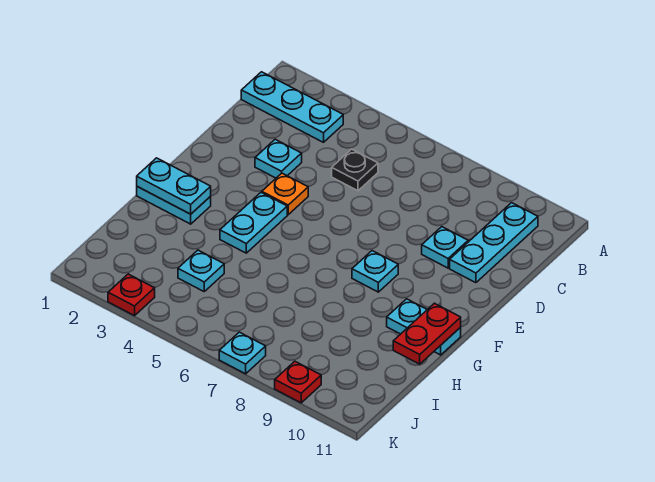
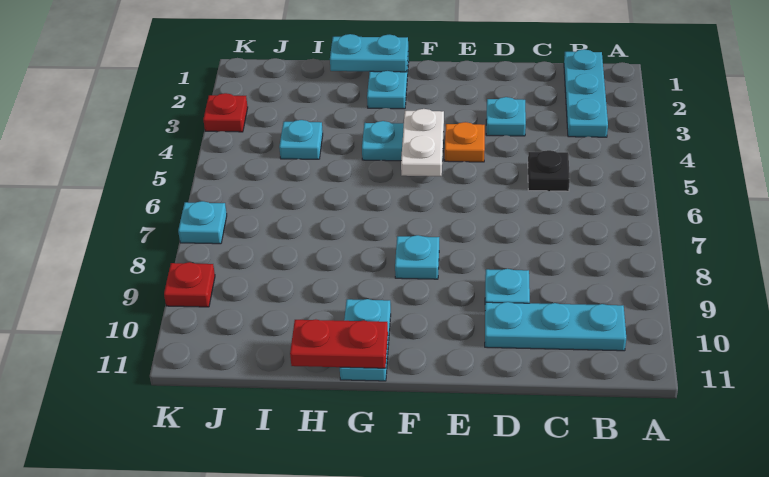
none -> white 1x2 plate [401,109,444,176]
cyan 1x2 plate [137,158,211,214] -> cyan 1x2 plate turned to [330,34,408,72]

